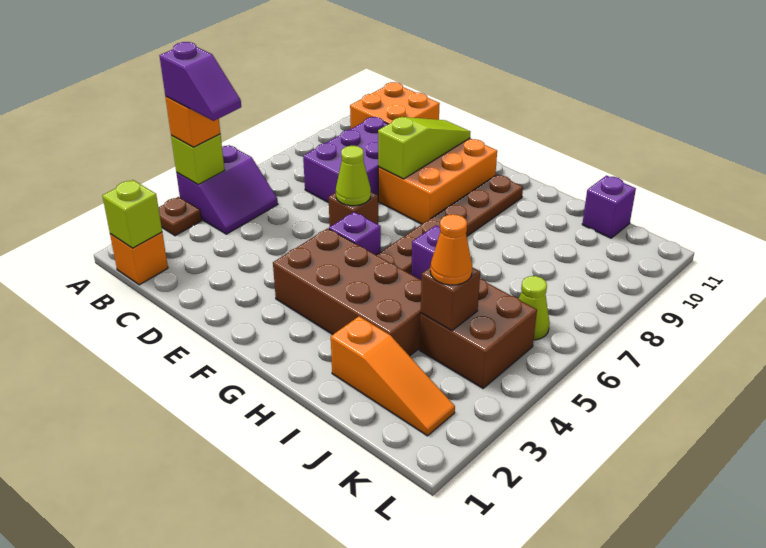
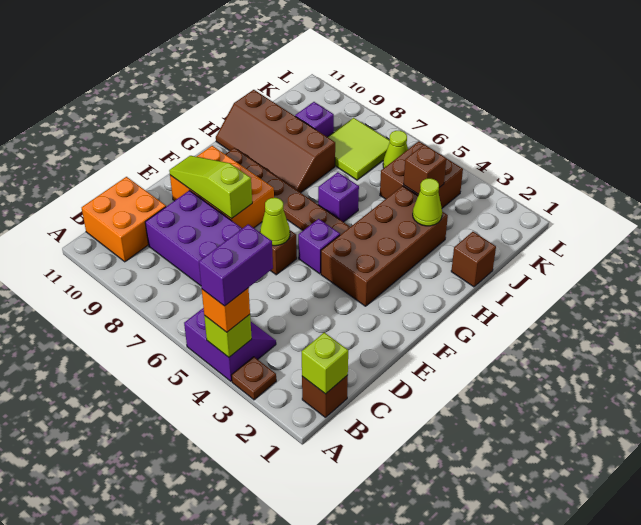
purple 1x2 slope [160,42,241,121] -> purple 1x2 brick [199,224,273,306]
orange 1x1 brick [110,232,168,285] -> brown 1x1 brick [302,375,348,418]
none -> brown 2x4 slope [216,90,335,193]
none -> brown 1x1 brick [451,232,496,287]
orange 1x3 slope [331,316,455,436] -> none
none -> lime 1x1 cone [413,179,442,226]
orange 1x1 cone [430,214,472,285] -> none
none -> lime 2x2 tile [328,118,390,180]
purple 1x1 brick [582,176,636,238] -> purple 1x1 brick moved to [295,102,334,137]

